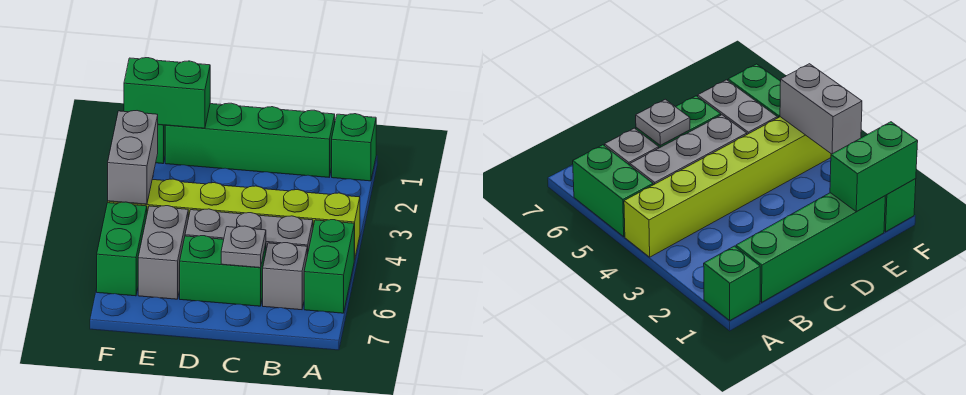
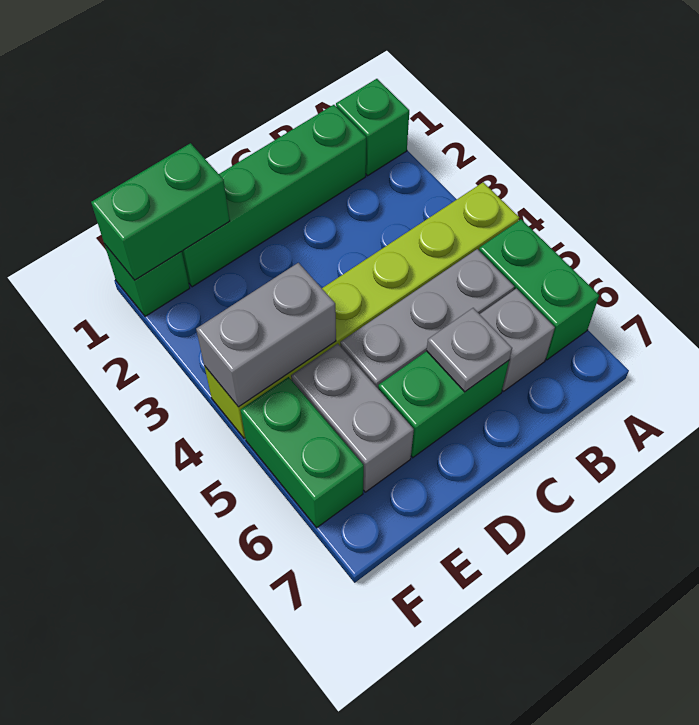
grey 1x2 brick [108,111,158,204] -> grey 1x2 brick turned to [196,263,336,407]

